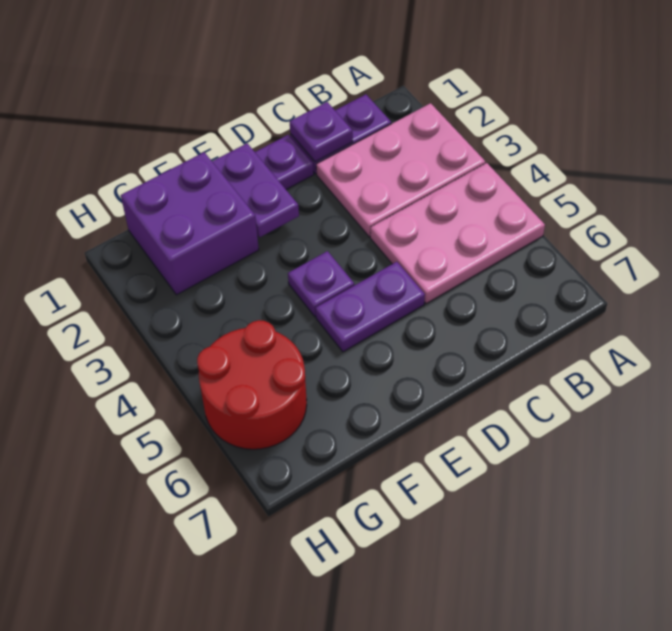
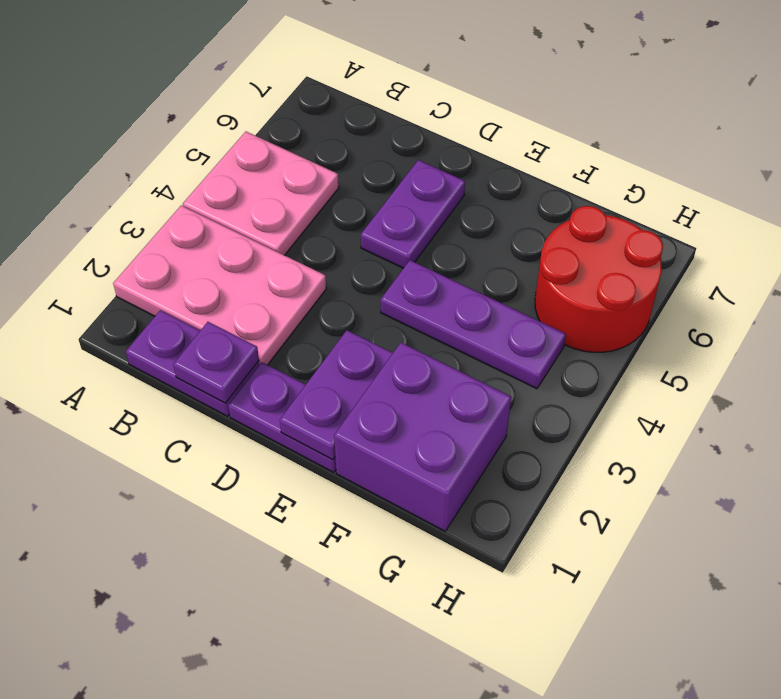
pink 2x3 plate [370,163,545,303] -> pink 2x2 plate [183,132,339,255]
purple 1x2 plate [315,262,425,352] -> purple 1x2 plate turned to [361,160,465,268]
purple 1x1 plate [288,251,354,316] -> purple 1x3 plate [381,260,566,389]

